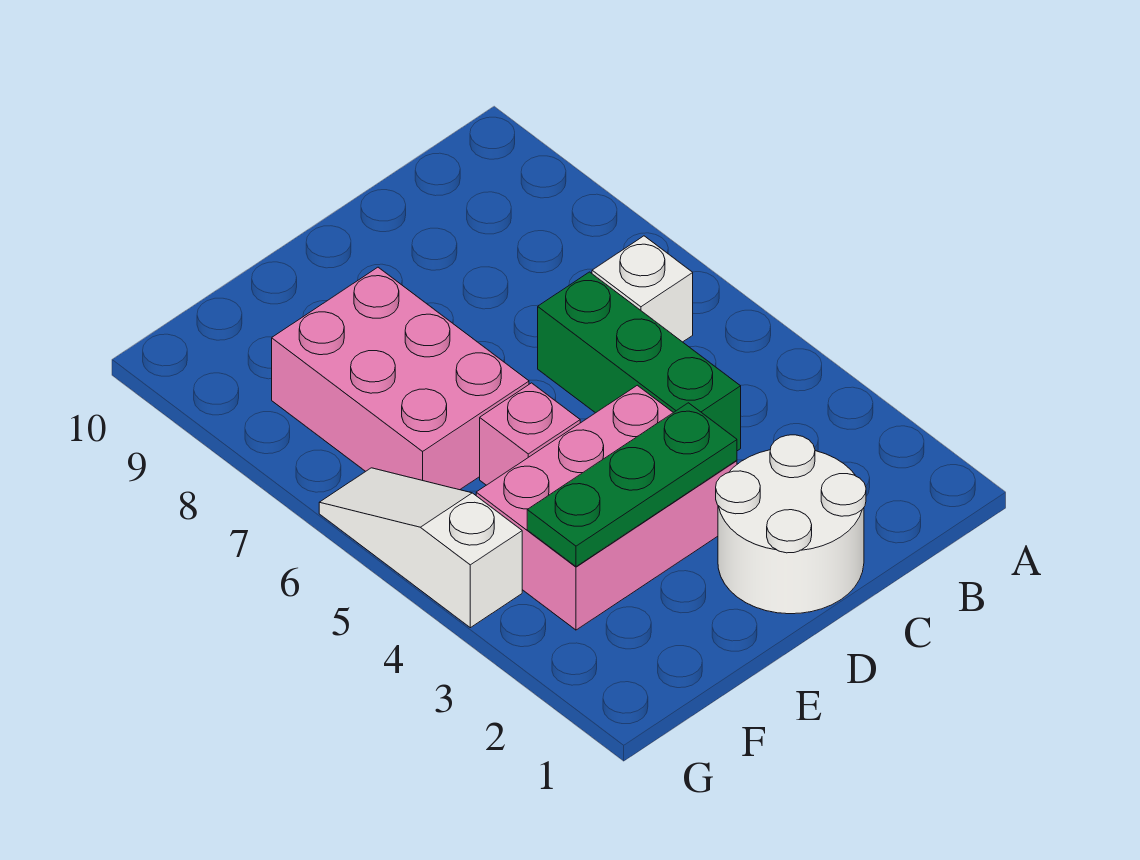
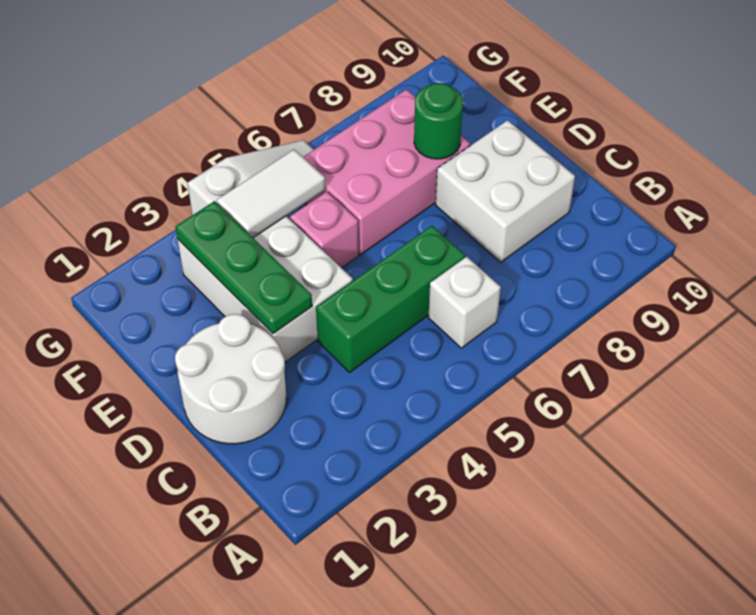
none -> white 2x2 brick [436,120,575,262]
pink 2x3 brick [476,385,737,630] -> white 2x3 brick [178,216,353,362]
none -> green 1x1 round brick [414,83,463,159]
none -> white 1x2 tile [217,150,325,238]

